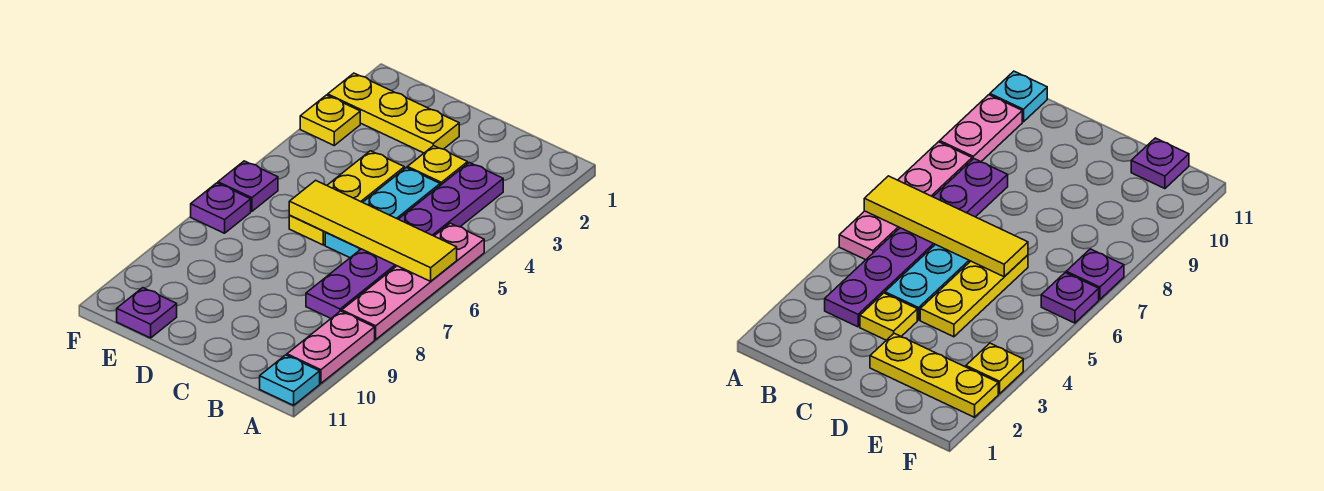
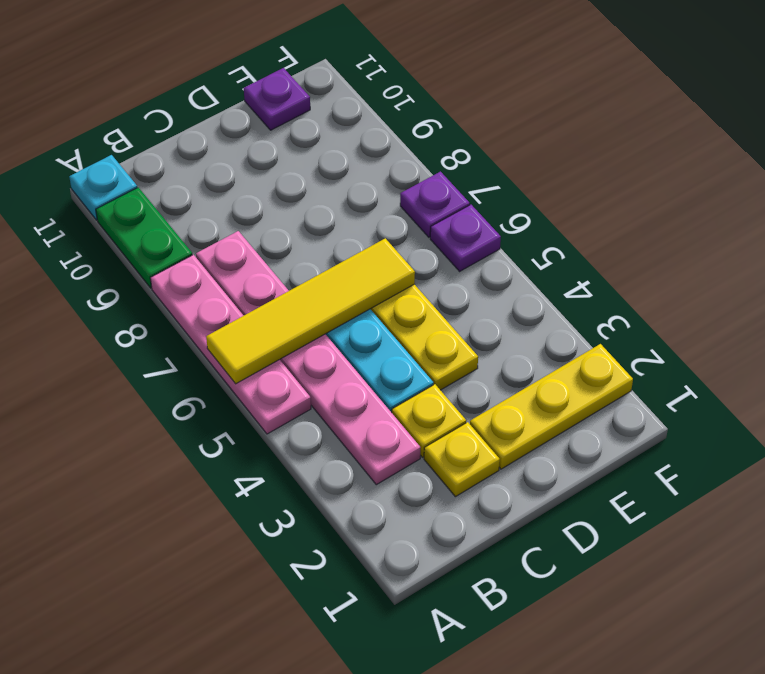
pink 1x2 plate [287,311,375,383] -> green 1x2 plate [96,187,192,288]
purple 1x6 plate [306,163,503,318] -> pink 1x6 plate [196,231,421,485]
yellow 1x1 plate [300,95,360,145] -> yellow 1x1 plate moved to [424,422,500,497]

